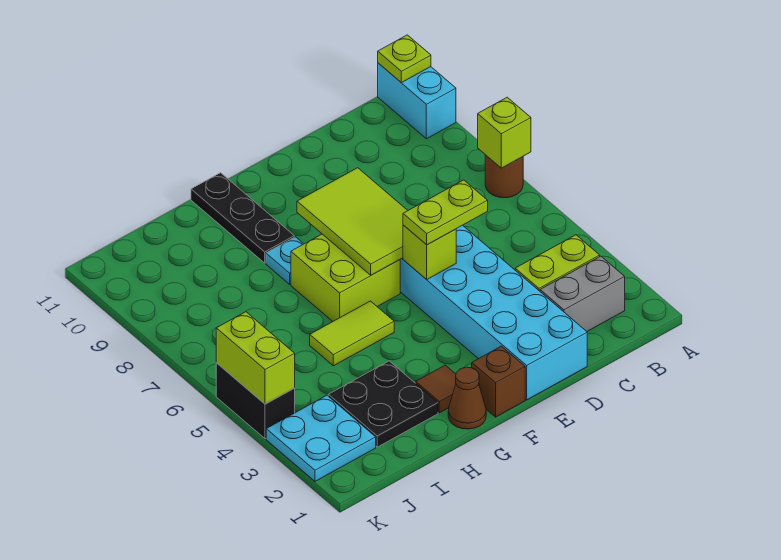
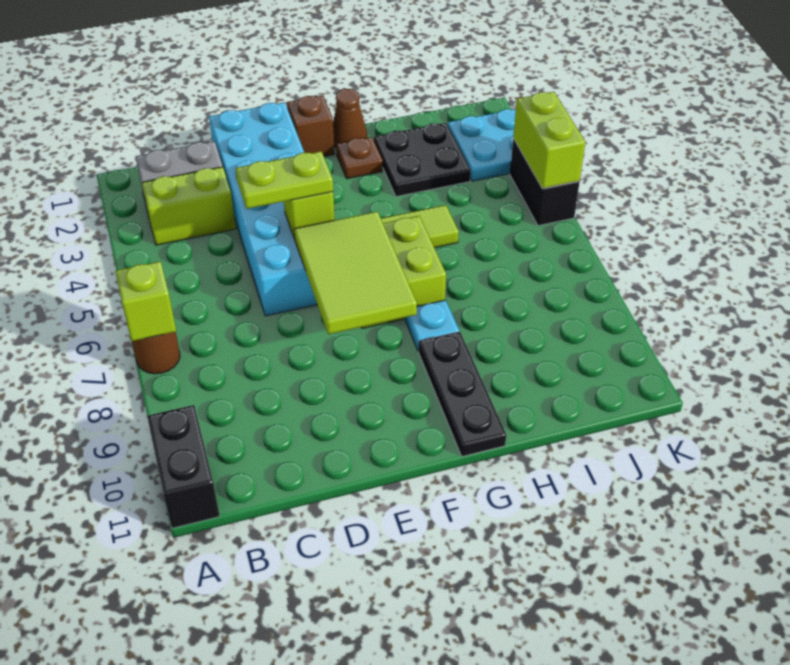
cyan 1x2 brick [378,63,456,139] -> black 1x2 brick [147,405,220,528]
lime 1x1 plate [378,35,431,83] -> none
brown 1x1 tile [416,365,456,413] -> brown 1x1 plate [336,137,383,179]

